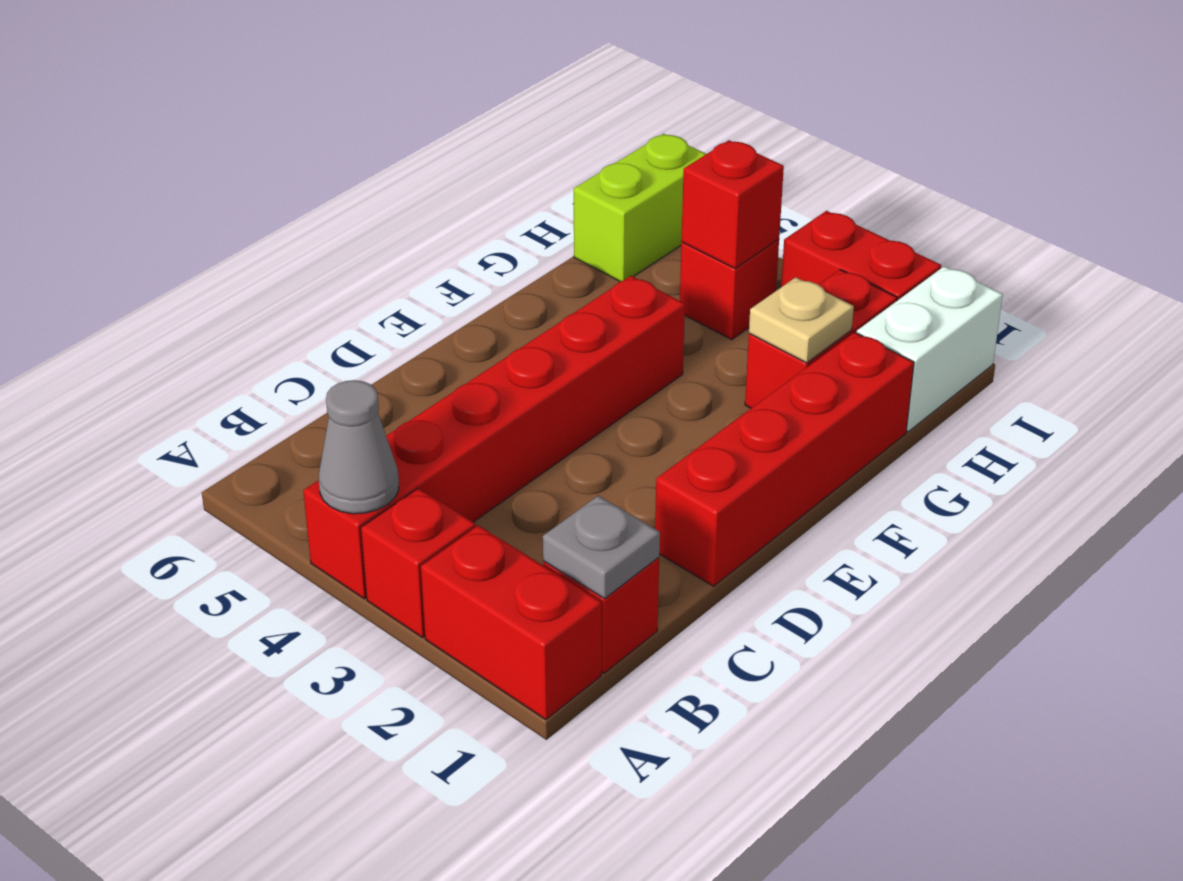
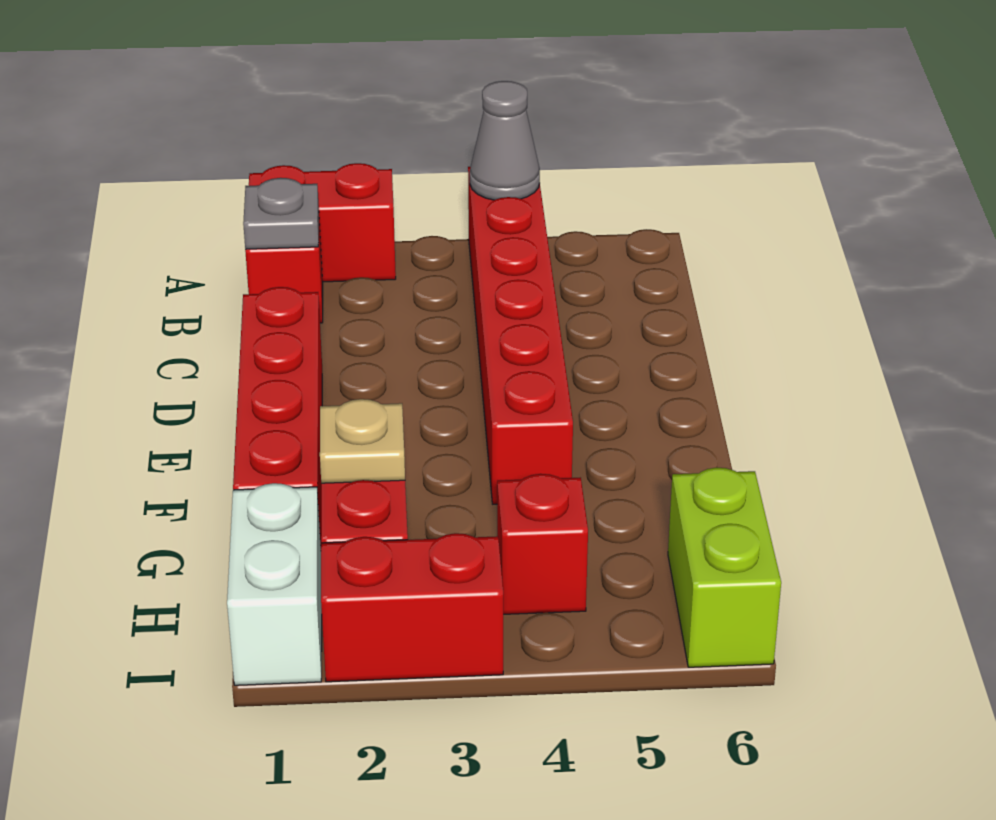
red 1x1 brick [361,488,476,638] -> none
red 1x1 brick [681,140,784,268] -> none

